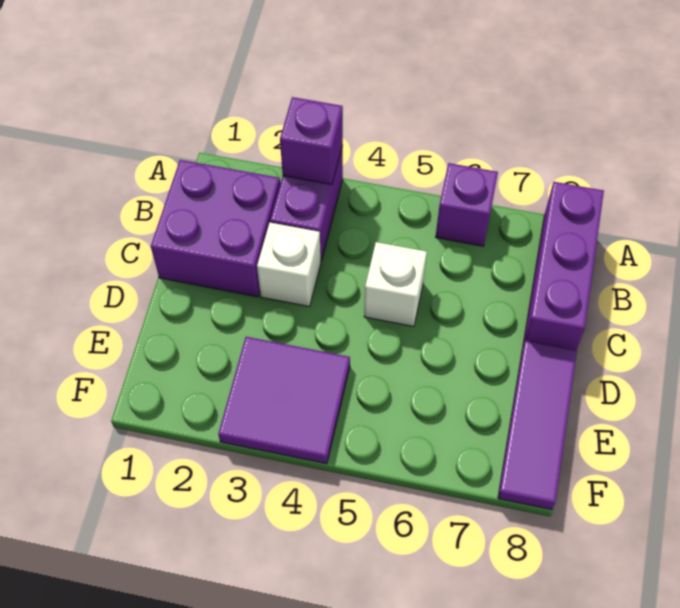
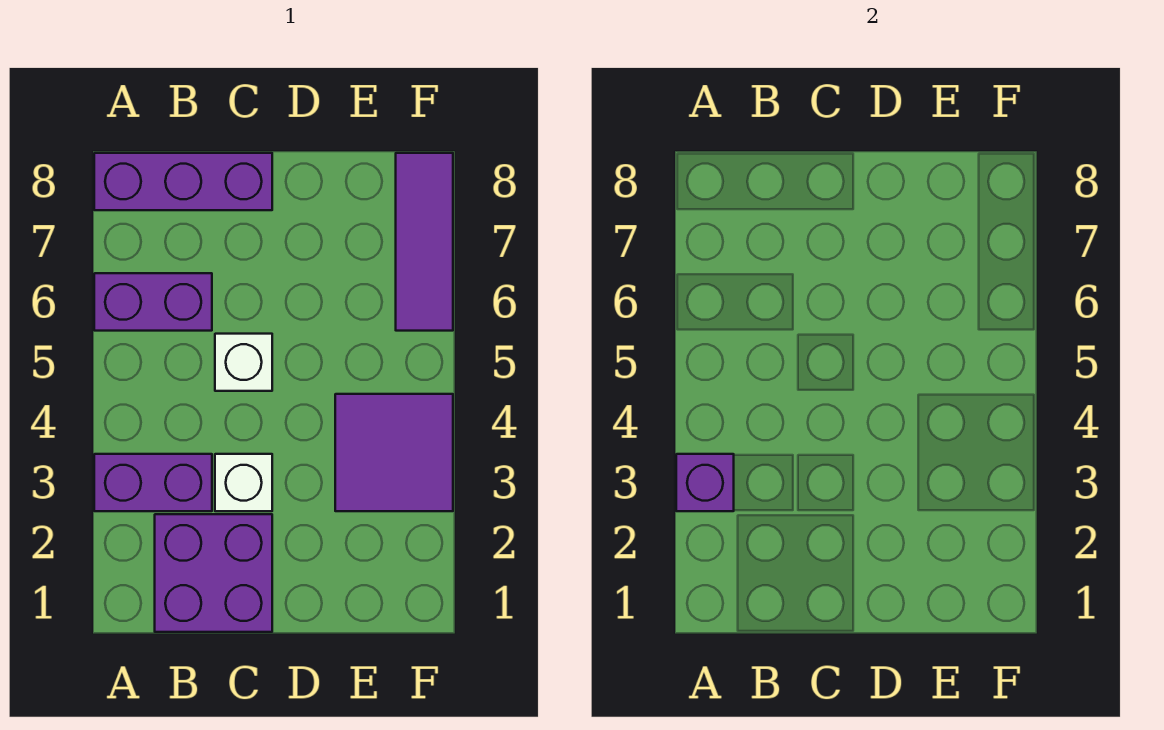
purple 1x1 brick [436,163,498,246] -> purple 1x2 brick [94,273,212,331]
purple 1x3 tile [498,340,577,510] -> purple 1x3 tile turned to [396,153,453,331]

